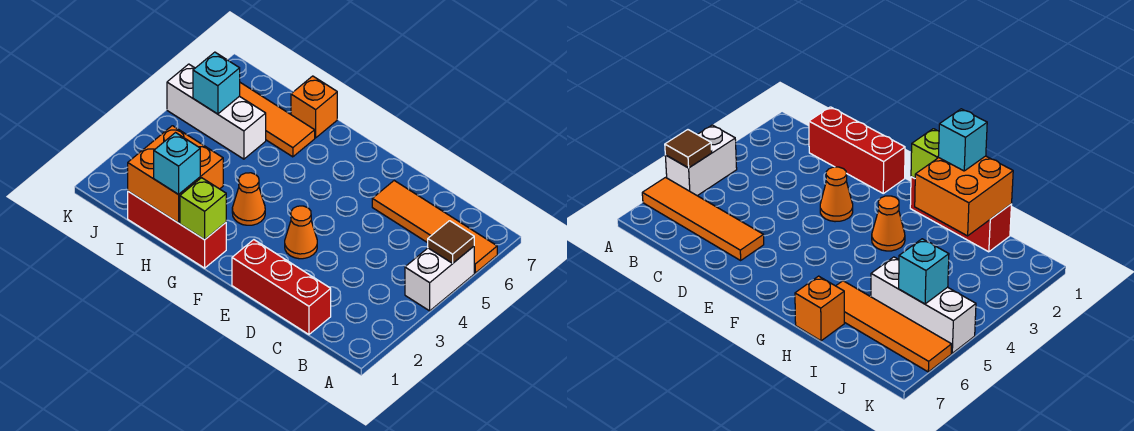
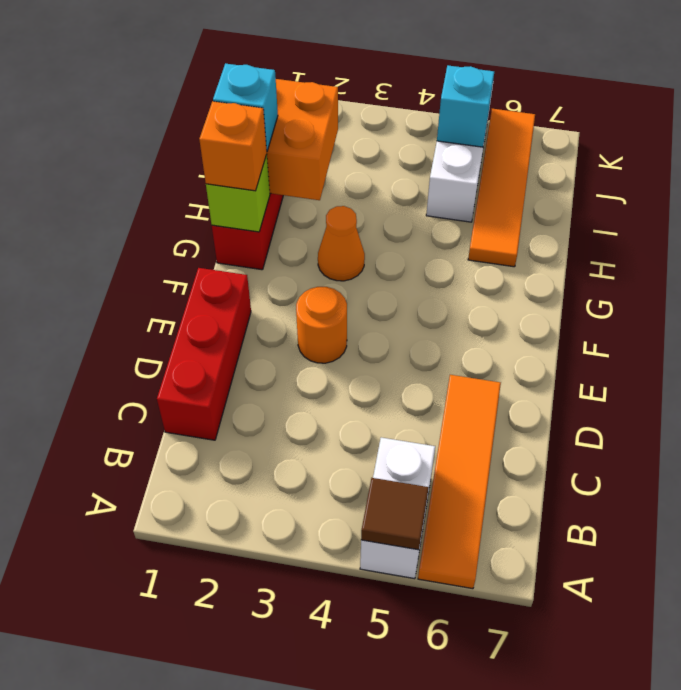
white 1x2 brick [405,246,474,311] -> white 1x2 brick turned to [360,438,435,579]
orange 1x1 cone [285,206,317,259] -> orange 1x1 round brick [296,287,347,363]
orange 1x1 brick [291,76,337,138] -> orange 1x1 brick moved to [199,101,267,191]

